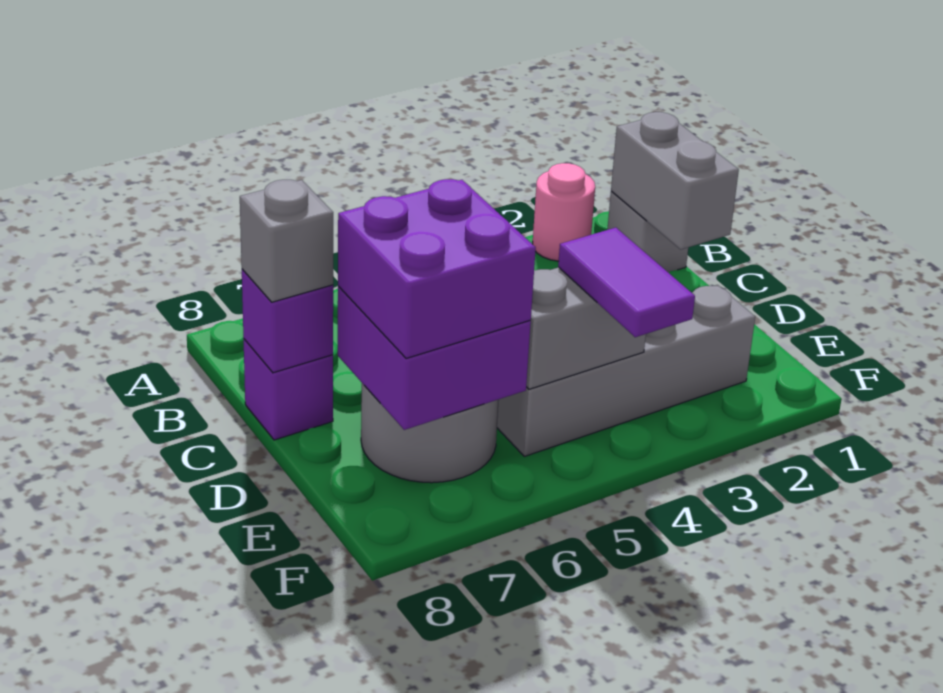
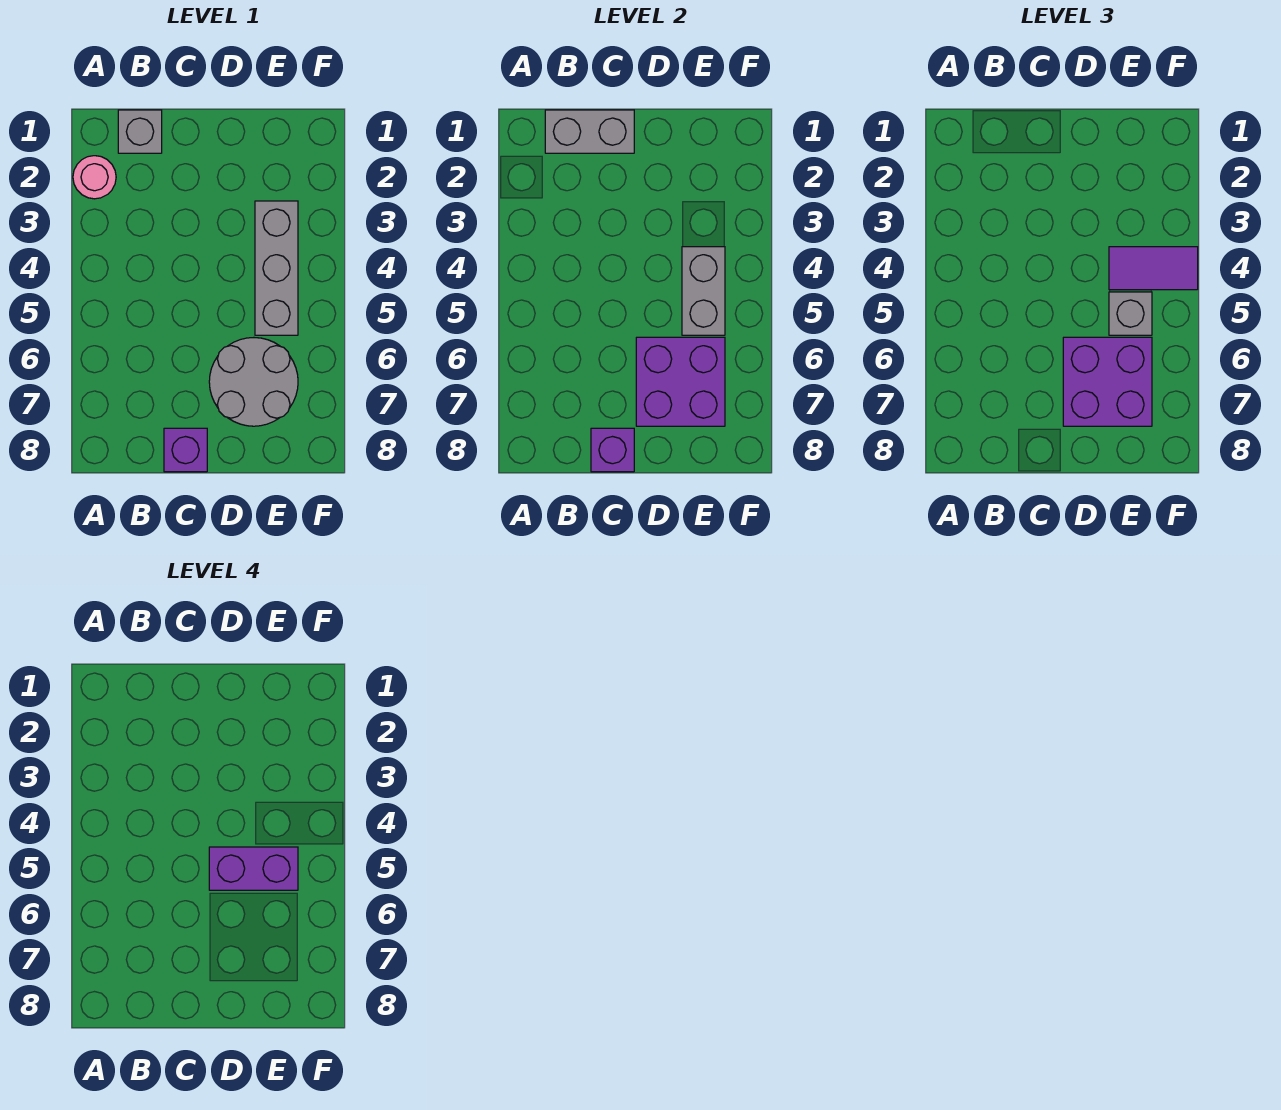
grey 1x1 brick [240,180,333,302] -> grey 1x1 brick moved to [1109,292,1152,335]
none -> purple 1x2 brick [209,847,298,890]
grey 1x4 brick [497,285,755,456] -> grey 1x3 brick [255,201,298,335]

